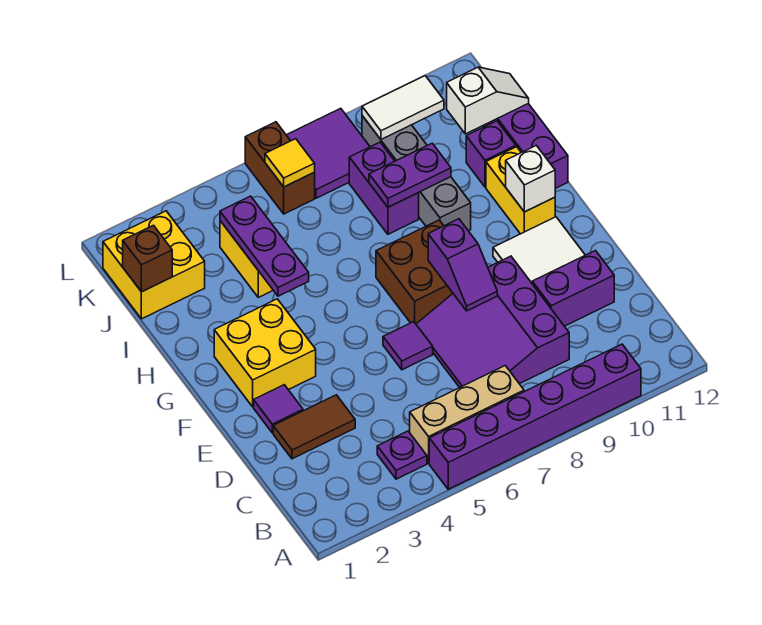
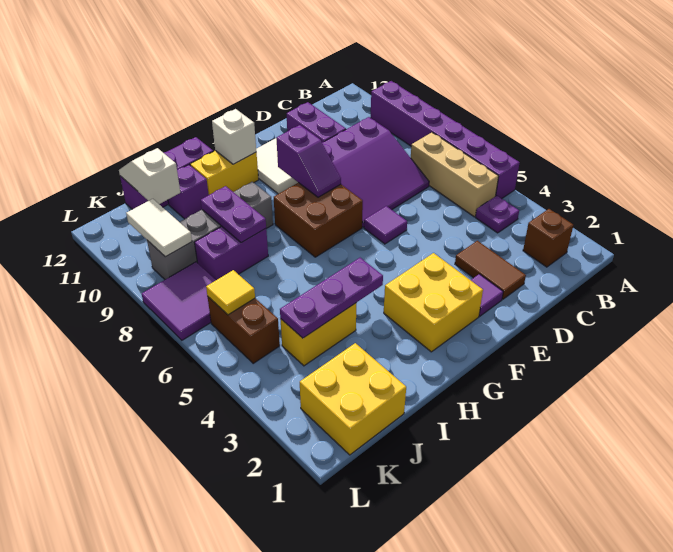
purple 1x2 slope [428,219,497,311] -> purple 1x2 slope turned to [276,125,341,197]
brown 1x1 brick [123,225,172,292] -> brown 1x1 brick moved to [523,209,573,267]
brown 1x2 brick [245,122,315,214] -> brown 1x2 brick turned to [208,297,280,363]

